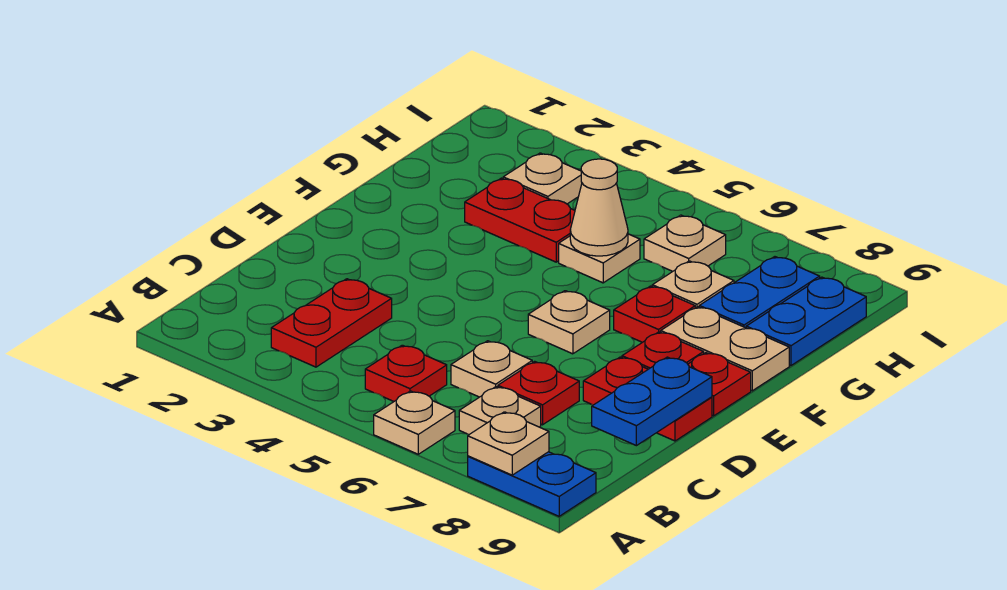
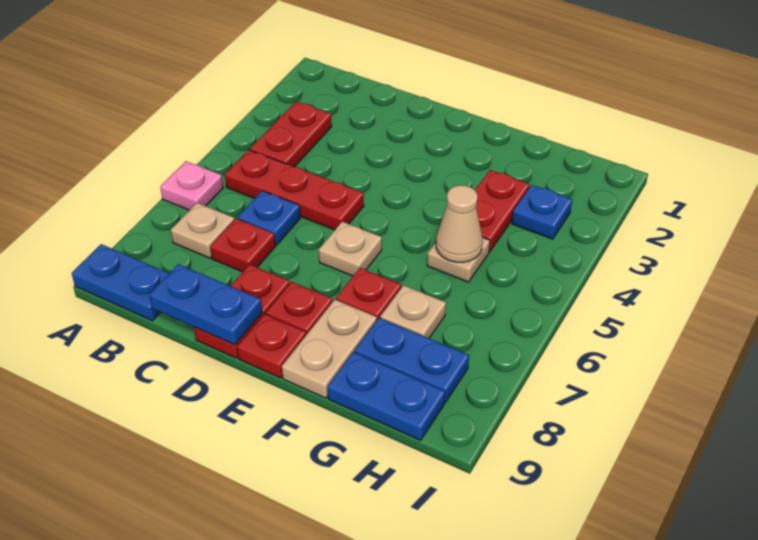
tan 1x1 plate [374,391,455,454] -> pink 1x1 plate [160,161,223,210]
blue 1x2 plate [468,452,596,516] -> blue 1x2 plate turned to [72,244,169,321]
tan 1x1 plate [468,412,549,475] -> none
red 1x2 plate [271,279,392,367] -> red 1x2 plate turned to [250,101,332,167]
red 1x1 plate [365,345,447,401] -> red 1x3 plate [225,150,364,230]
tan 1x1 plate [451,341,532,397] -> blue 1x1 plate [237,191,300,245]
tan 1x1 plate [503,153,582,204] -> blue 1x1 plate [512,185,572,239]
tan 1x1 plate [644,215,726,271] -> none

